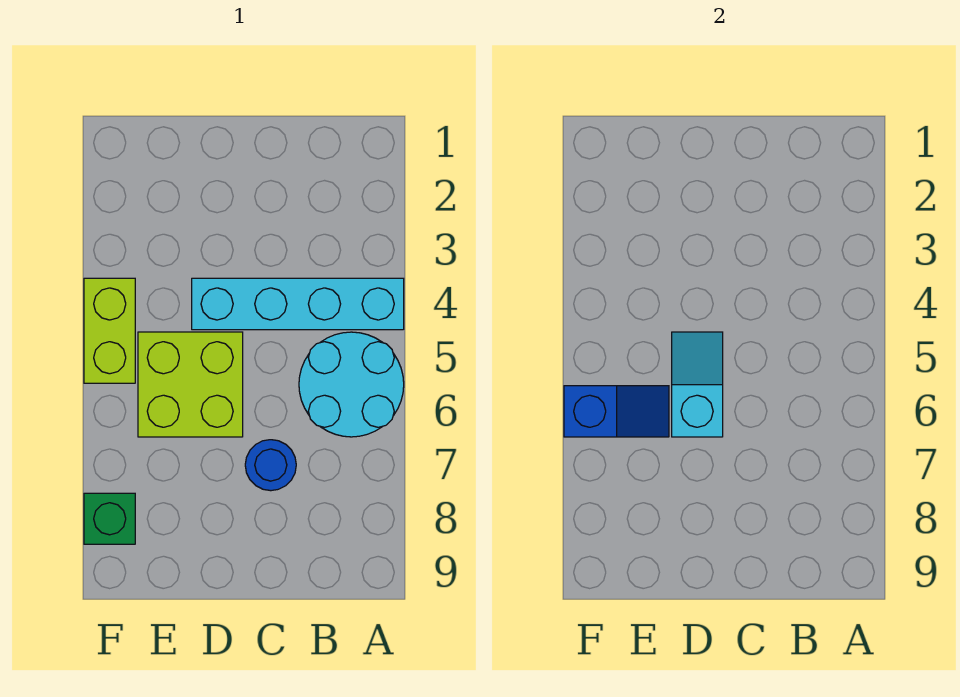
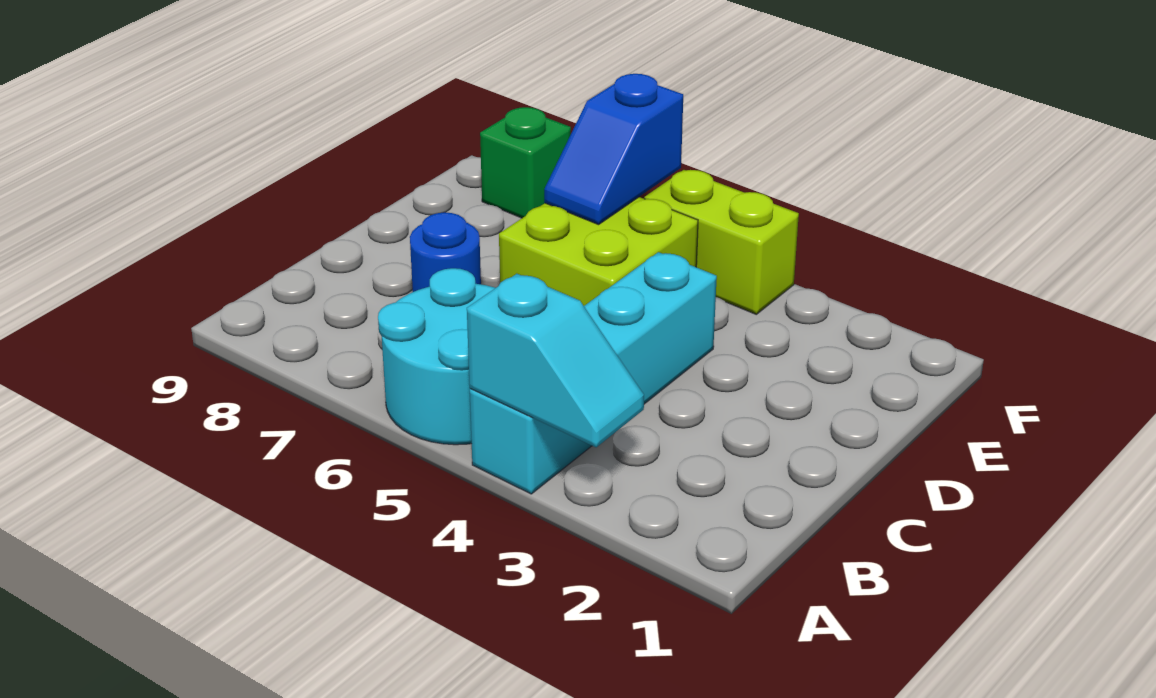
cyan 1x2 slope [672,332,723,437] -> cyan 1x2 slope moved to [467,274,644,447]

